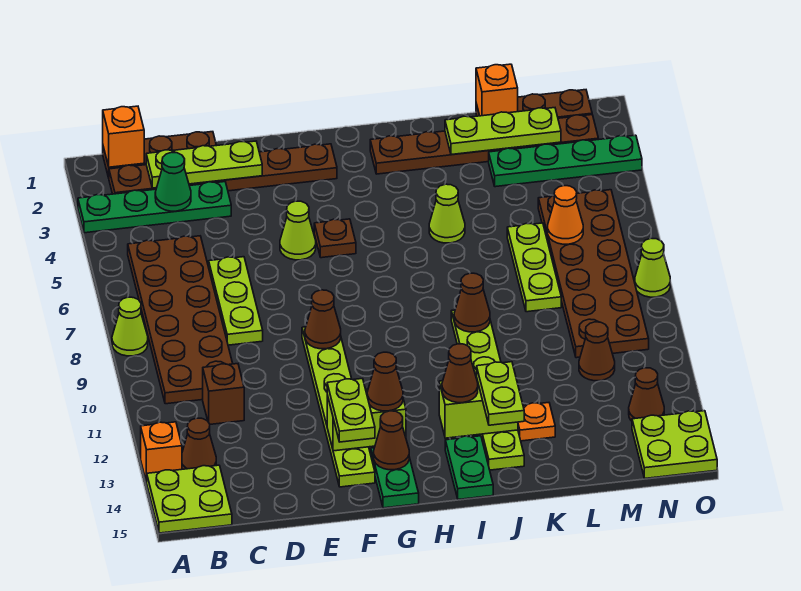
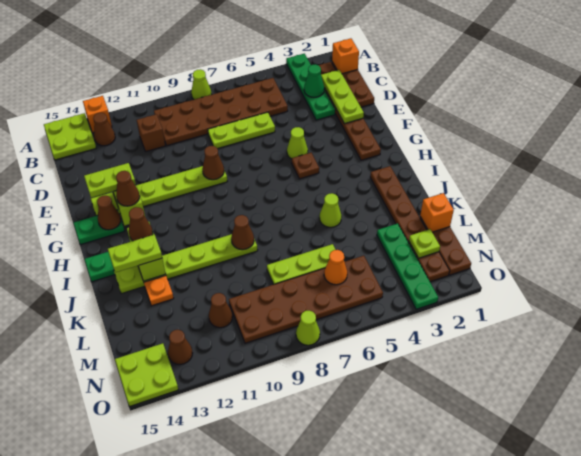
lime 1x3 plate [445,108,561,155] -> lime 1x1 plate [409,229,440,258]

